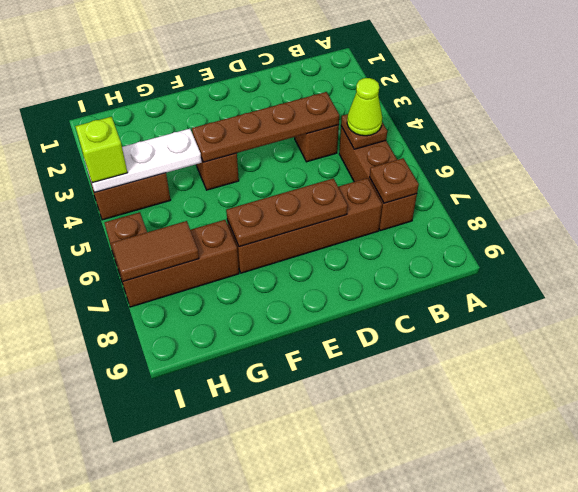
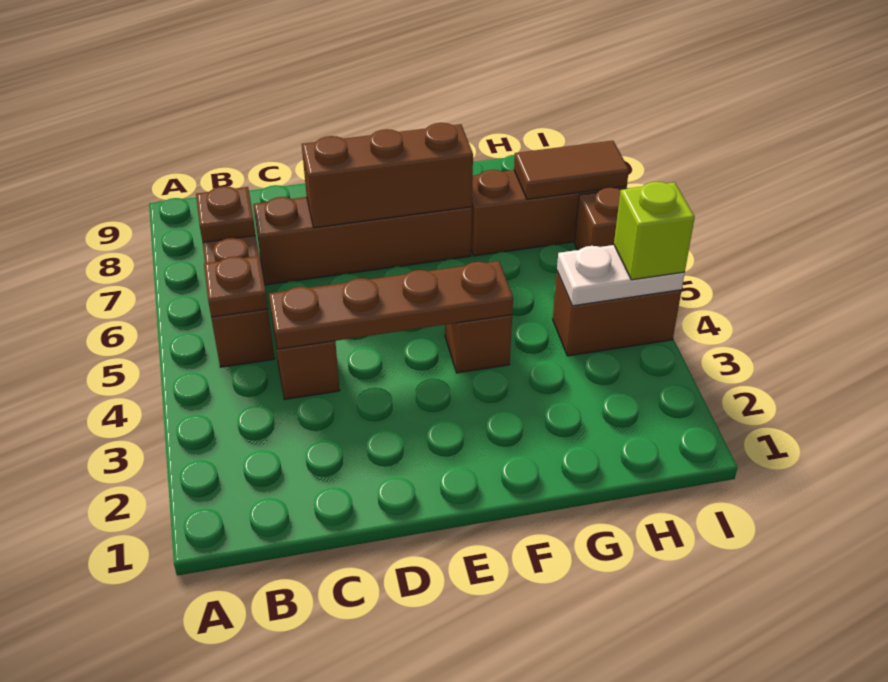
lime 1x1 cone [347,78,382,136] -> none
brown 1x3 plate [226,178,348,247] -> brown 1x3 brick [302,123,473,228]
white 1x3 plate [86,129,202,192] -> white 1x2 plate [557,245,685,306]

